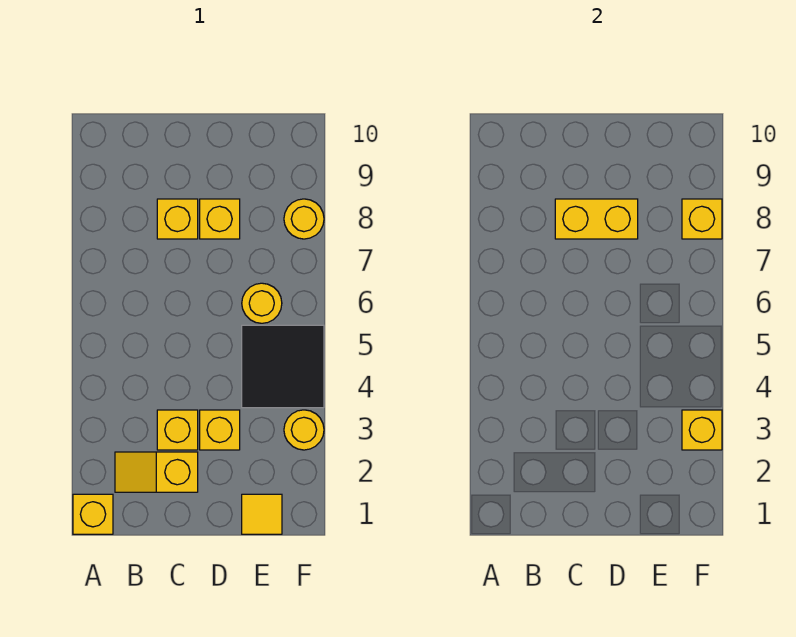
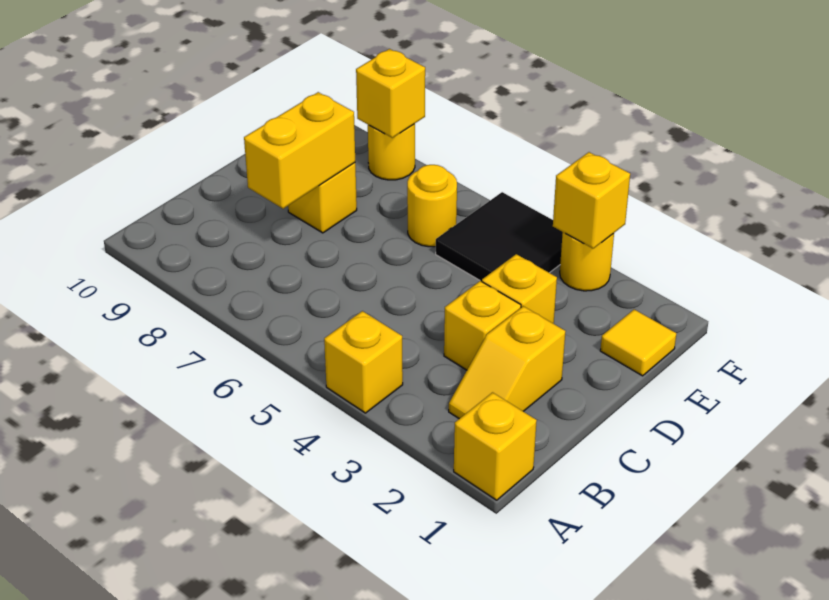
yellow 1x1 brick [157,199,198,239] -> yellow 1x1 brick moved to [324,311,403,413]

